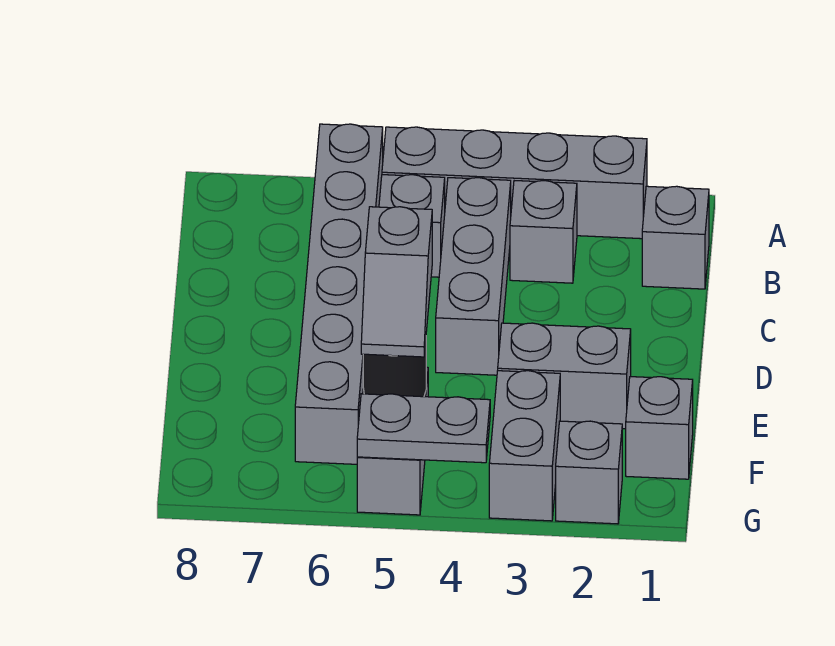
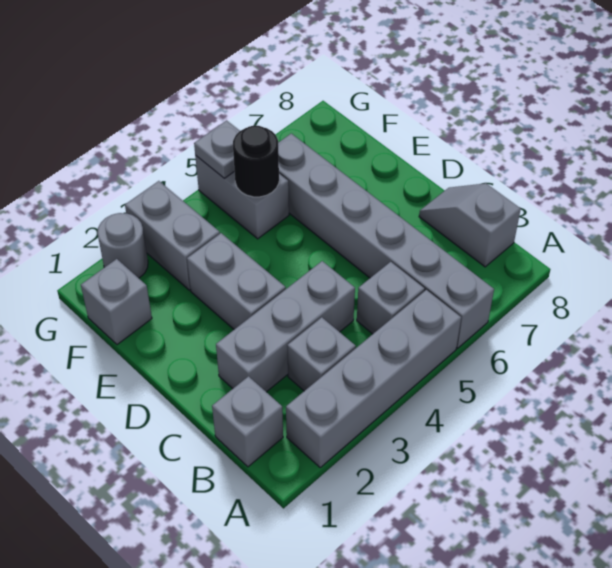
grey 1x3 brick [436,178,511,375] -> grey 1x3 brick turned to [216,261,355,392]
grey 1x2 brick [498,323,631,429] -> grey 1x2 brick turned to [187,233,286,329]
grey 1x2 slope [361,207,432,357] -> grey 1x2 slope moved to [419,183,521,267]
grey 1x1 brick [556,421,622,524] -> grey 1x1 round brick [97,213,148,278]
grey 1x2 plate [357,394,490,463] -> grey 1x1 plate [194,120,240,178]

